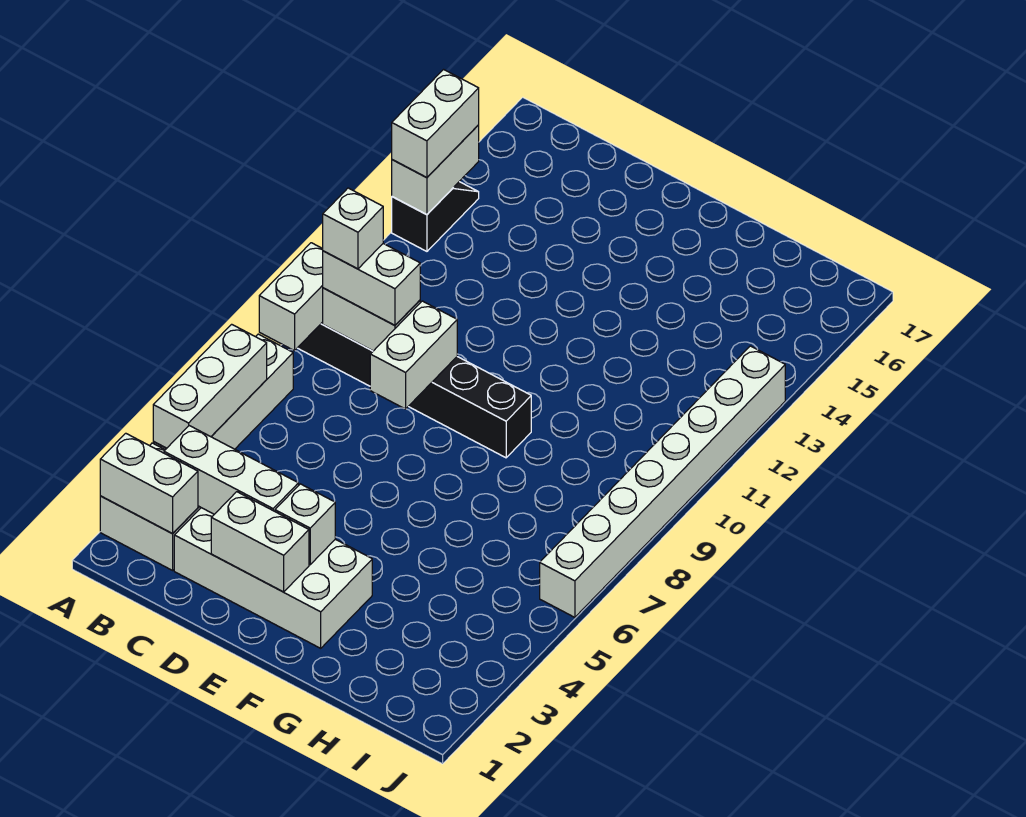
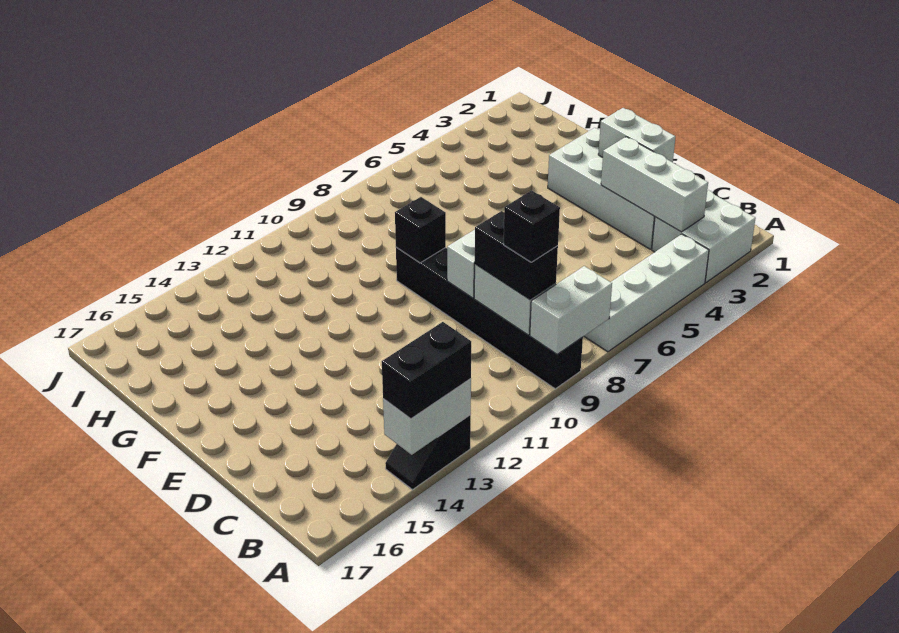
white 1x2 brick [100,433,198,534] -> none
white 1x3 brick [153,324,267,448] -> none
white 1x2 brick [392,70,479,178] -> black 1x2 brick [382,322,471,419]
white 1x2 brick [323,244,420,325] -> black 1x2 brick [475,211,558,300]
white 1x1 brick [323,188,383,269] -> black 1x1 brick [504,190,560,262]
white 1x1 brick [275,484,335,565] -> none
none -> black 1x1 brick [395,197,446,263]
white 1x8 brick [540,346,785,617] -> none

